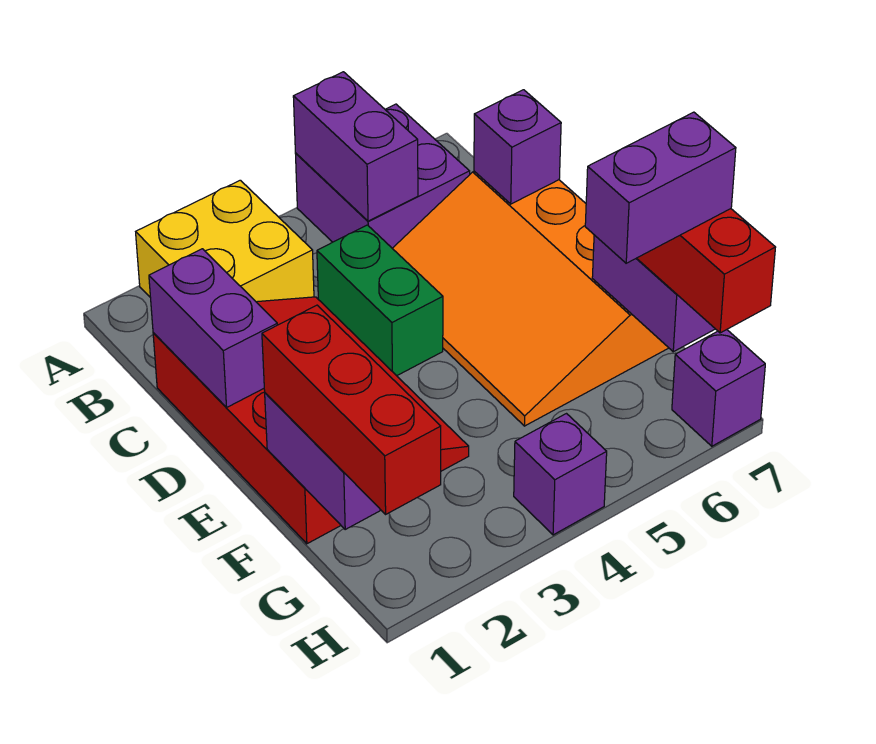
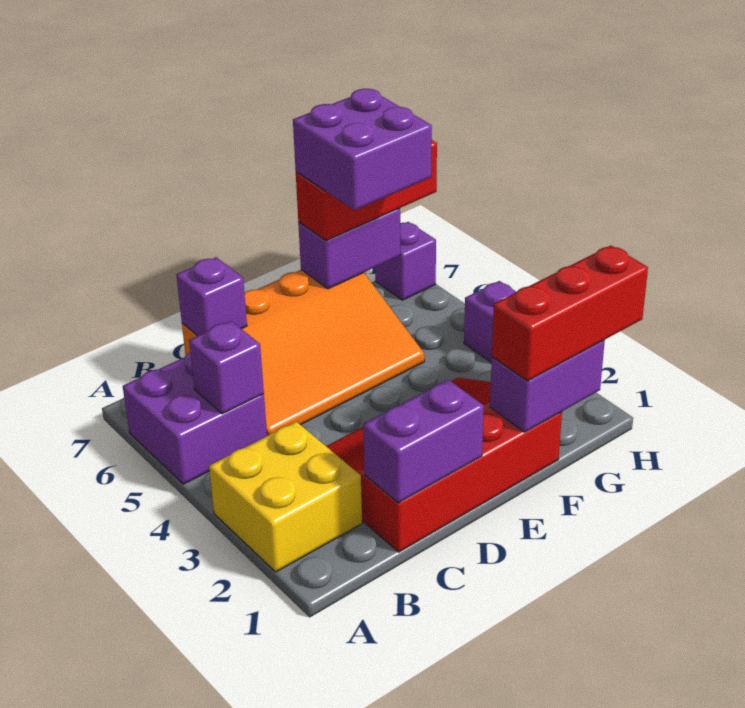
purple 1x2 brick [293,72,418,221] -> purple 1x1 brick [189,321,264,414]
green 1x2 brick [317,225,443,376] -> none
purple 1x2 brick [585,112,736,263] -> purple 2x2 brick [293,89,432,210]

